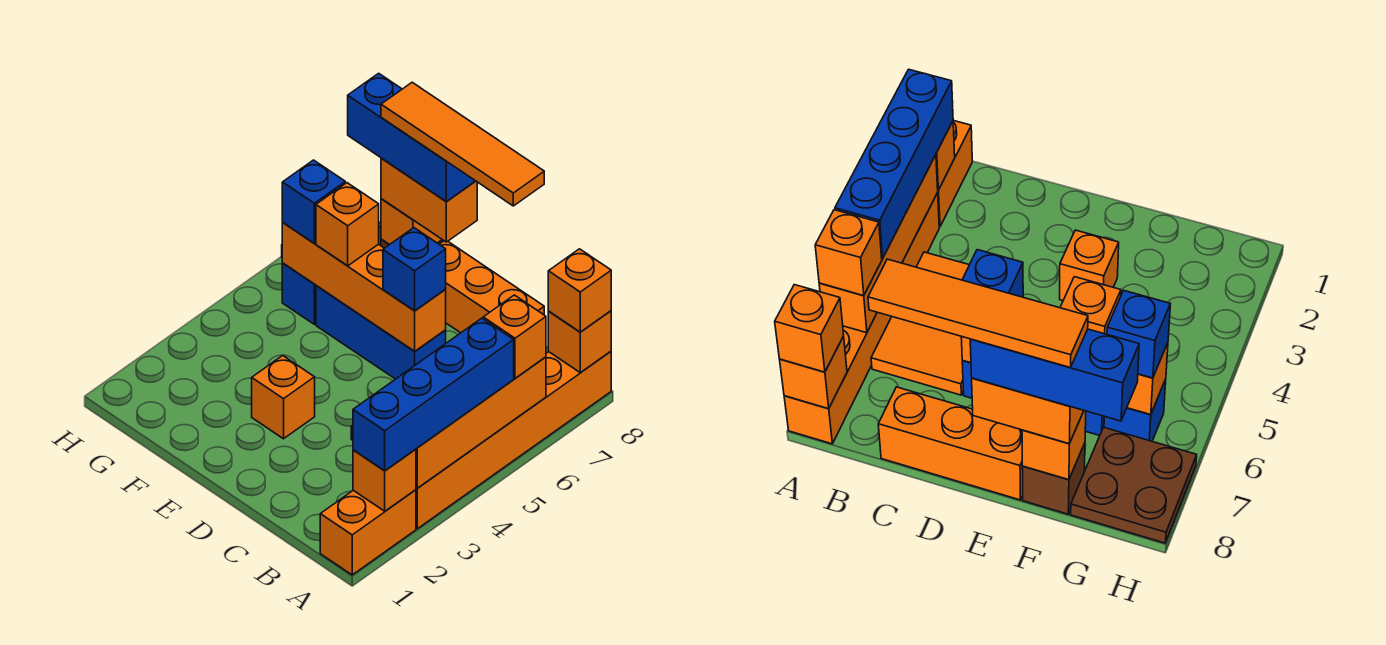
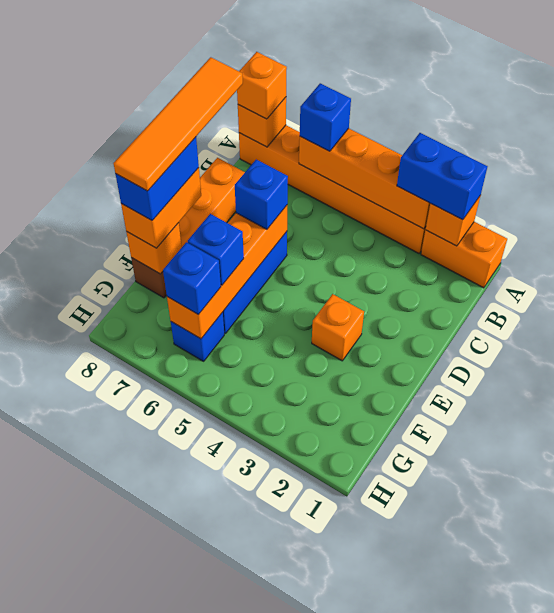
blue 1x4 brick [353,318,514,471] -> blue 1x2 brick [397,133,487,220]
orange 1x1 brick [483,295,546,378] -> blue 1x1 brick [300,83,351,151]
orange 2x3 tile [871,252,969,395] -> none
blue 1x3 brick [348,73,475,201] -> blue 1x2 brick [116,137,199,220]
orange 1x1 brick [316,183,379,266] -> blue 1x1 brick [187,214,244,285]
brown 2x2 plate [1071,427,1197,543] -> none

